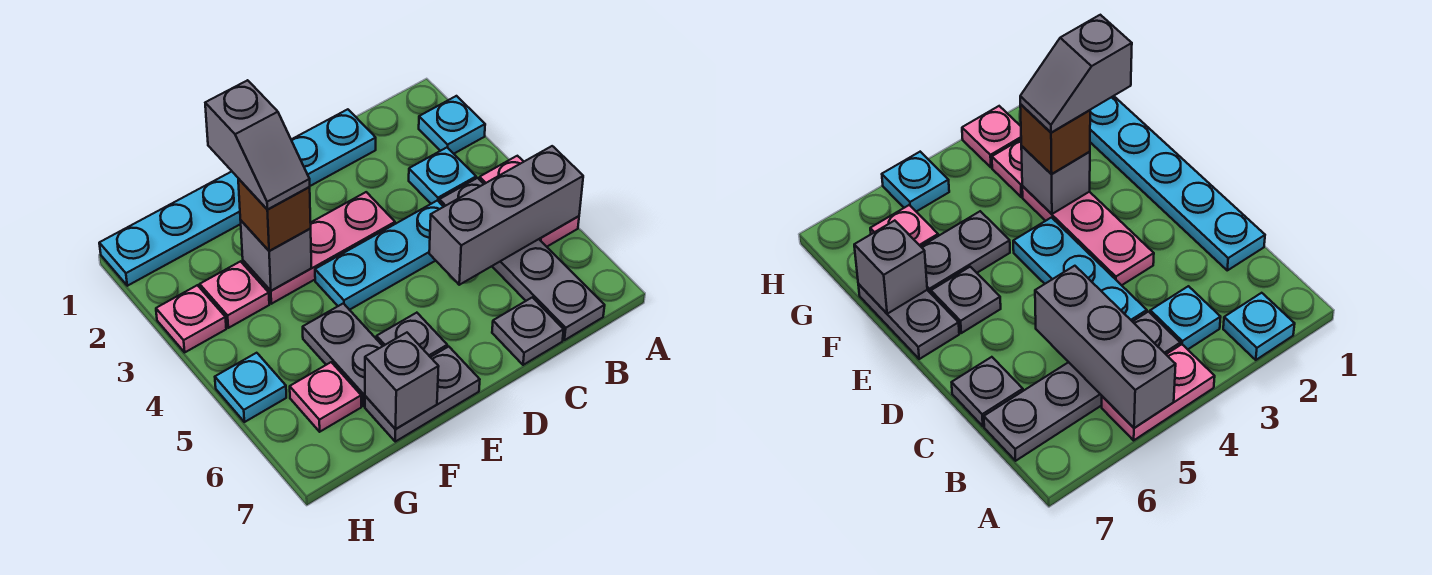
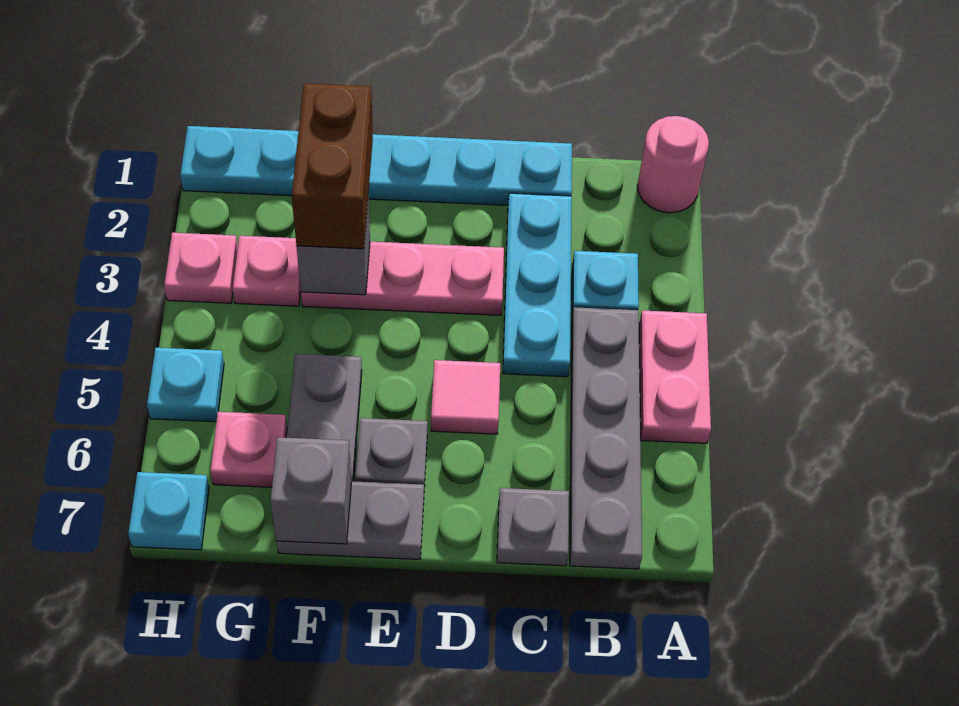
none -> pink 1x1 round brick [637,116,709,213]
cyan 1x1 plate [419,96,485,154] -> cyan 1x1 plate moved to [128,472,209,550]
grey 1x3 brick [429,146,583,285] -> none
cyan 1x3 plate [315,200,443,310] -> cyan 1x3 plate turned to [503,193,572,377]
none -> pink 1x1 tile [431,360,500,434]
grey 1x2 slope [205,80,310,209] -> none
brown 1x1 brick [238,179,311,251] -> brown 1x2 brick [292,83,373,249]

